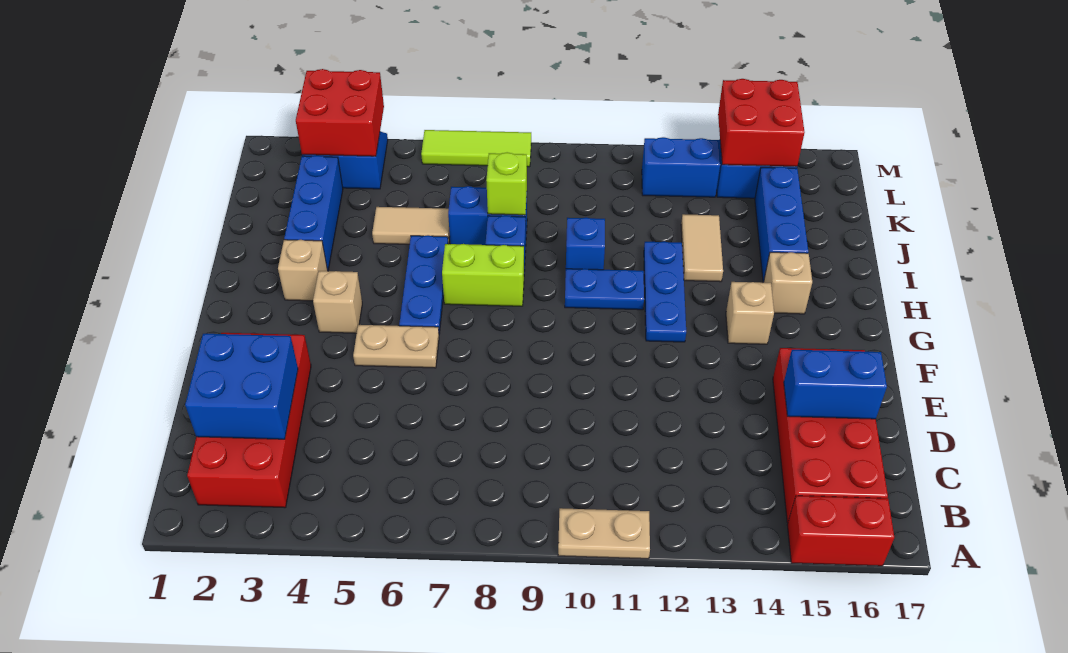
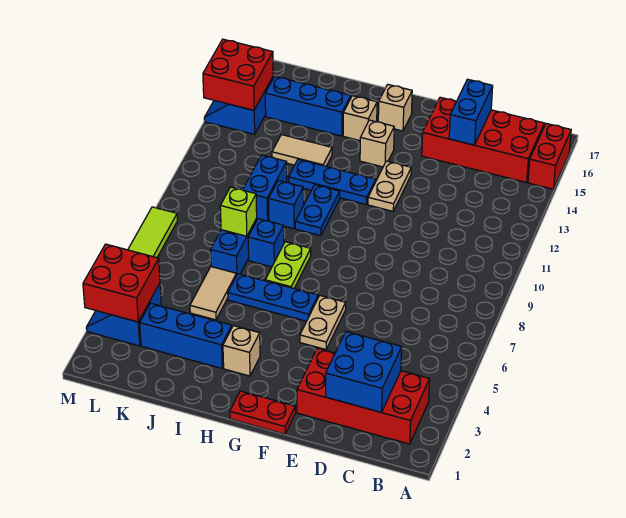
tan 1x2 plate [558,508,650,559] -> tan 1x2 plate moved to [368,161,411,211]
none -> red 1x2 plate [230,391,295,434]
tan 1x1 brick [313,271,362,333] -> tan 1x1 brick moved to [378,84,412,131]
lime 1x2 brick [442,244,524,306] -> lime 1x2 plate [265,242,311,288]
blue 1x2 brick [642,137,720,197] -> blue 1x2 brick moved to [243,155,287,221]

